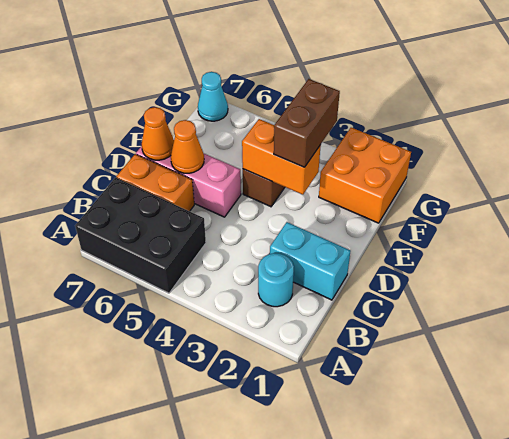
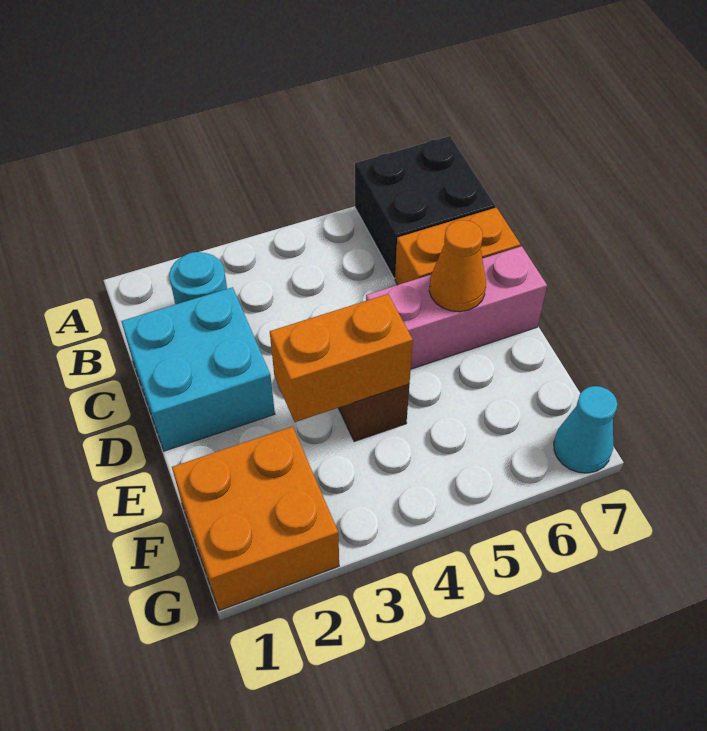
black 2x3 brick [75,178,206,293] -> black 2x2 brick [355,136,495,279]
cyan 1x2 brick [270,222,351,300] -> cyan 2x2 brick [121,287,275,451]
orange 1x1 cone [142,107,174,160] -> none
brown 1x2 brick [274,79,340,167] -> none

